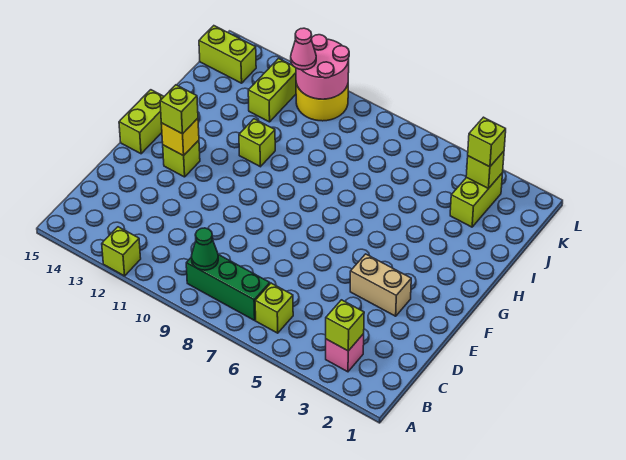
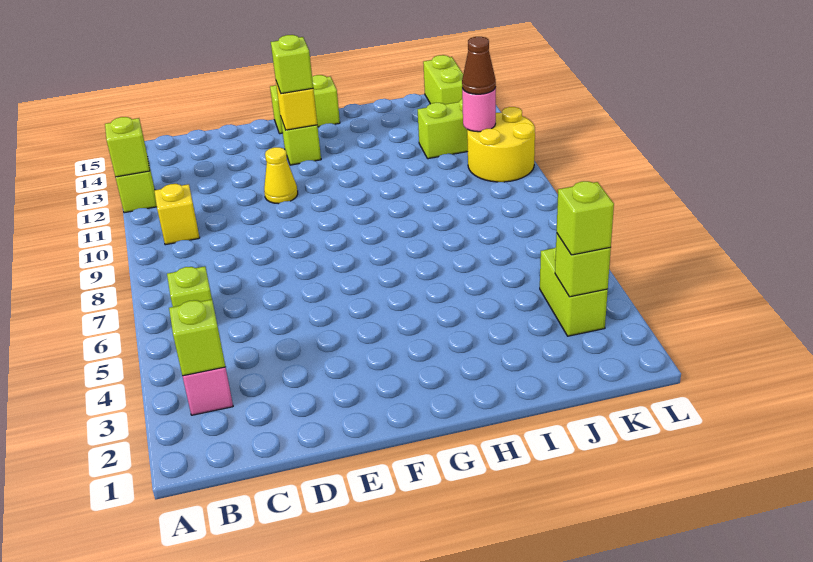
green 1x3 brick [186,255,270,320] -> none
green 1x1 cone [191,228,218,270] -> none
none -> yellow 1x1 brick [155,184,200,245]
tan 1x2 brick [350,254,411,316] -> none
none -> yellow 1x1 cone [264,147,298,204]
lime 1x1 brick [239,119,275,167] -> lime 1x1 brick moved to [105,117,150,177]
lime 1x2 brick [450,173,503,227] -> lime 1x2 brick turned to [540,247,608,336]
pink 2x2 round brick [296,35,349,99] -> pink 1x1 round brick [462,87,496,132]
pink 1x1 cone [291,28,316,70] -> brown 1x1 cone [462,37,496,94]

